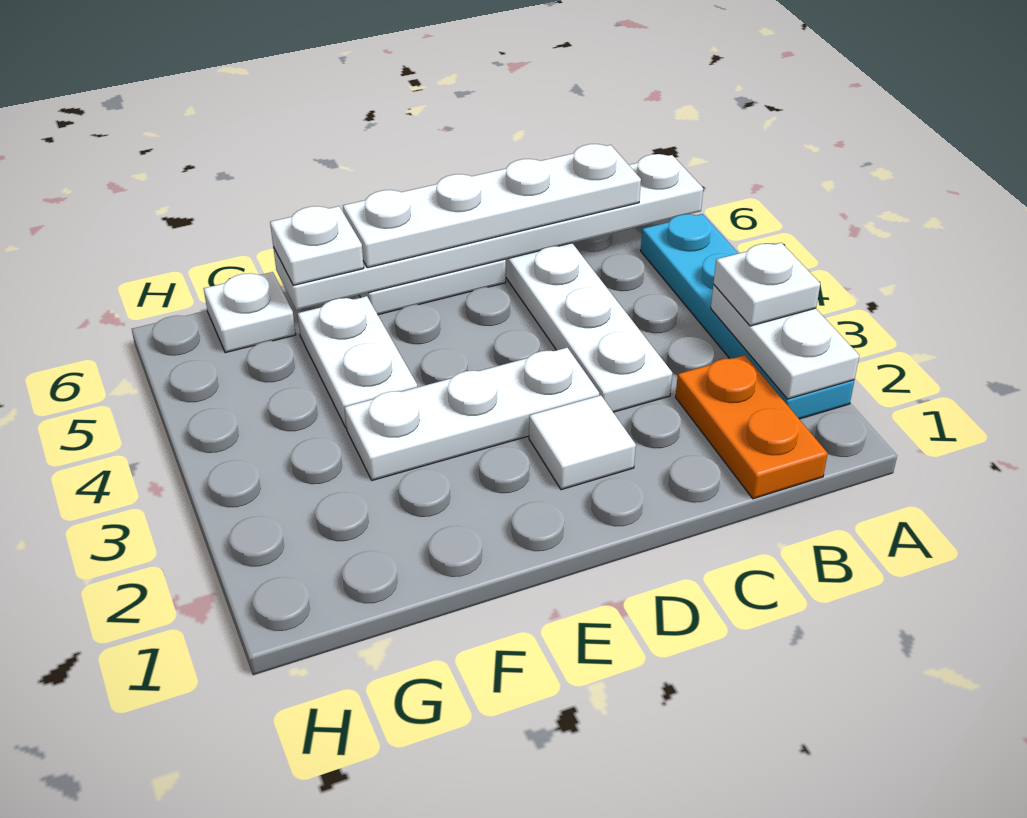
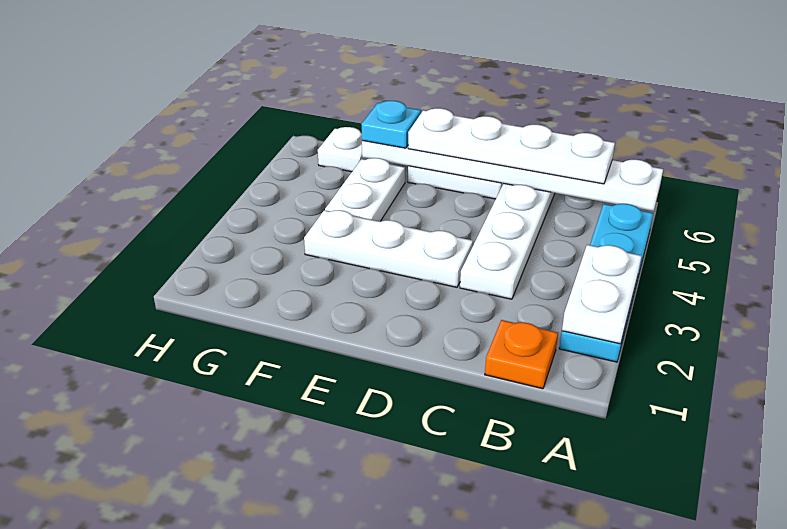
white 1x1 plate [713,243,820,326] -> none
orange 1x2 plate [676,355,828,499] -> orange 1x1 plate [485,320,558,389]
white 1x1 tile [529,395,636,490] -> none
white 1x1 plate [270,206,364,285] -> cyan 1x1 plate [361,101,421,148]

